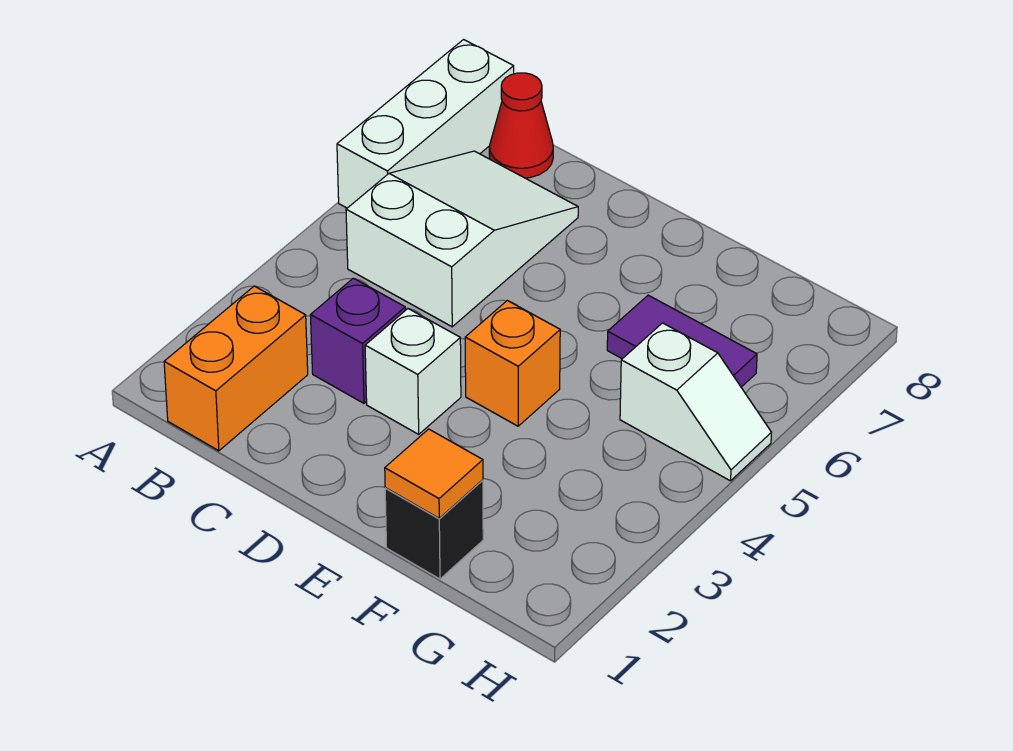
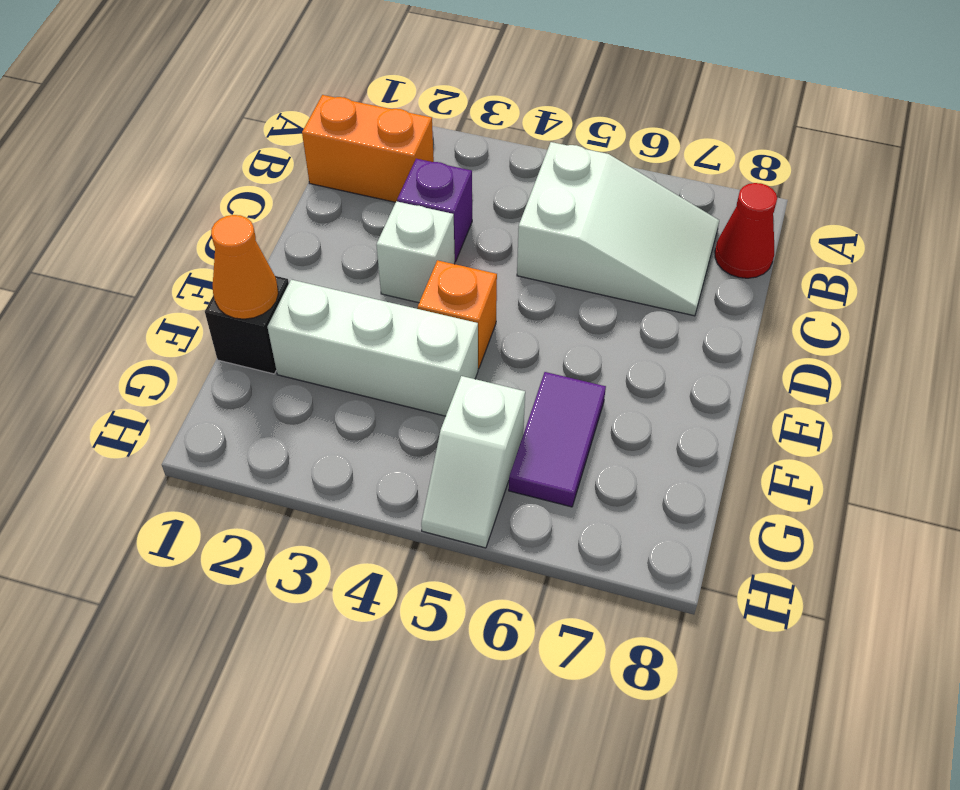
white 1x3 brick [337,40,514,208] -> white 1x3 brick moved to [268,280,478,416]
orange 1x1 tile [385,429,483,519] -> orange 1x1 cone [211,215,278,319]

